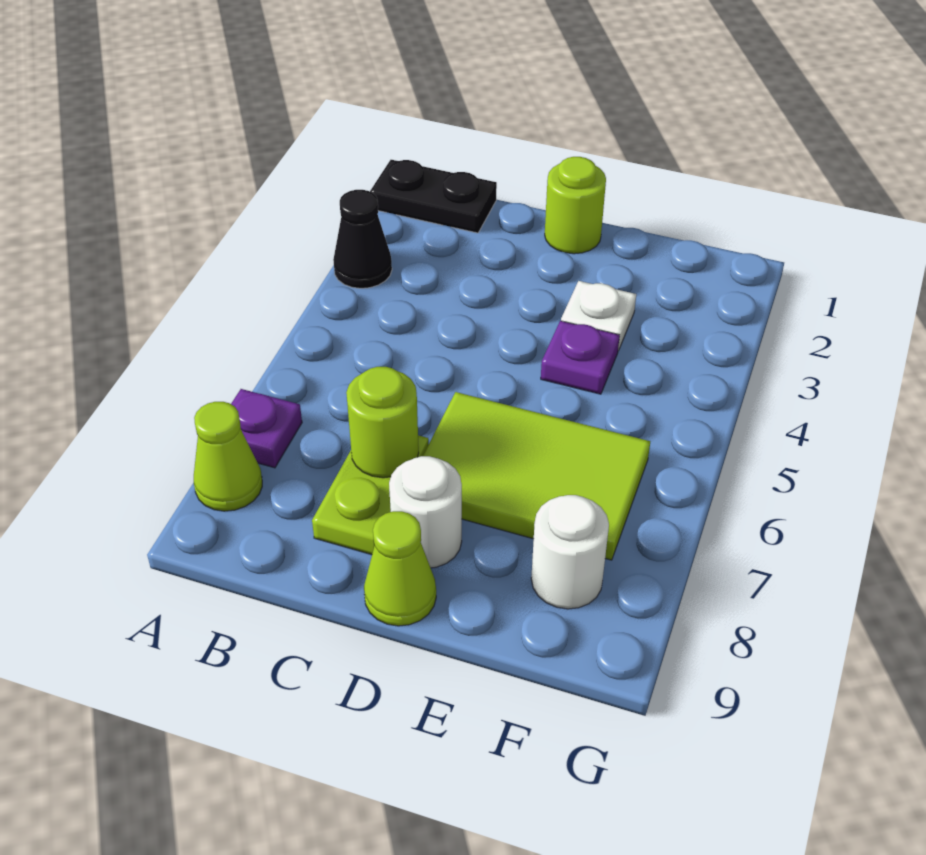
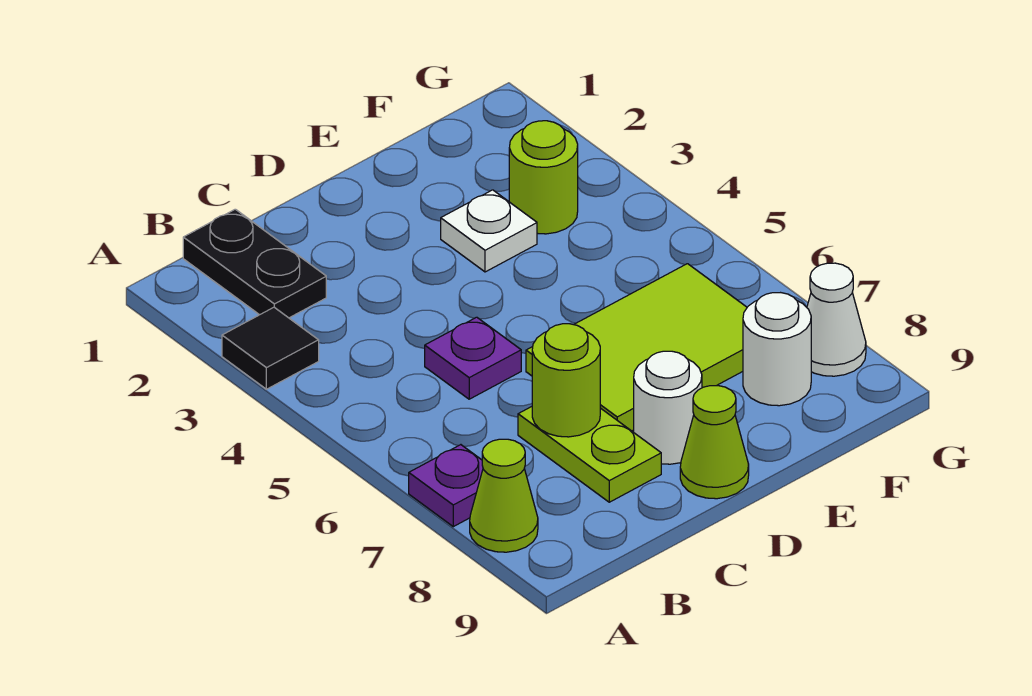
black 1x2 plate [370,160,497,233] -> black 1x2 plate turned to [183,209,326,318]
black 1x1 cone [333,190,392,288] -> black 1x1 tile [222,307,319,389]
lime 1x1 round brick [545,157,606,254] -> lime 1x1 round brick moved to [509,121,578,234]
purple 1x1 plate [541,321,620,394] -> purple 1x1 plate moved to [425,317,521,399]
none -> white 1x1 cone [807,263,866,376]

